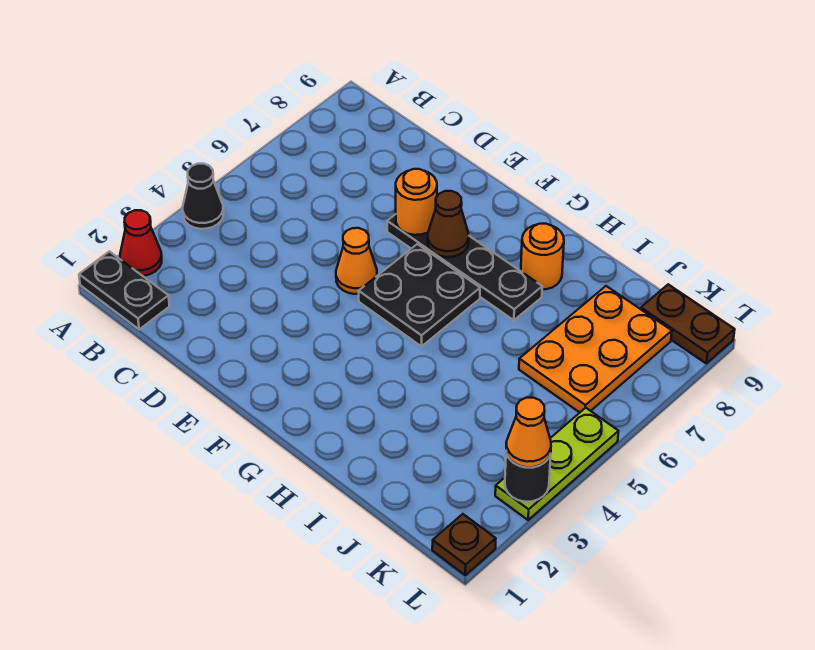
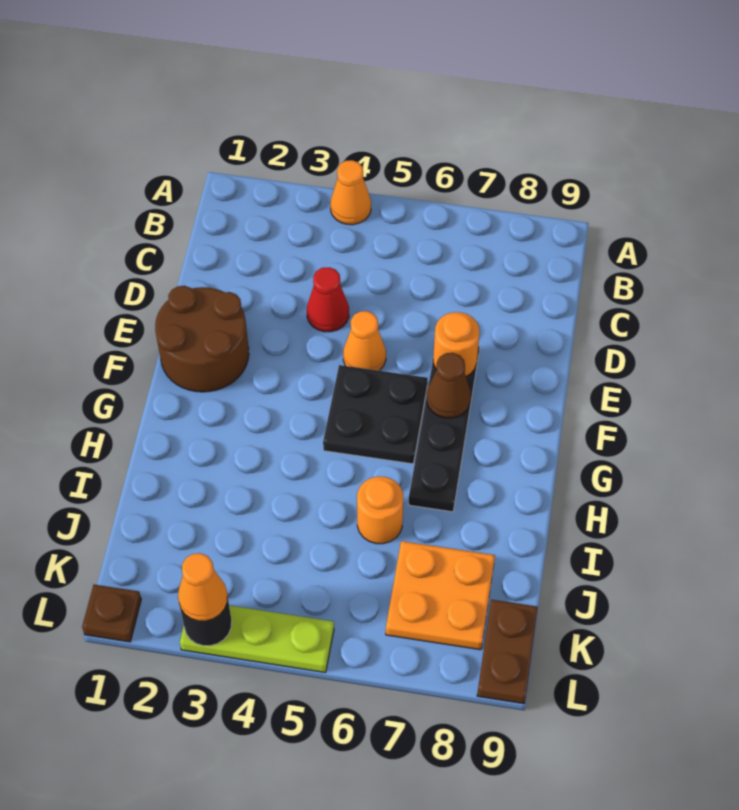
black 1x2 plate [79,251,169,329] -> none
red 1x1 cone [120,210,162,276] -> red 1x1 cone moved to [307,267,349,332]
black 1x1 cone [183,164,224,229] -> orange 1x1 cone [330,160,371,225]
none -> brown 2x2 round brick [155,286,249,392]
orange 1x1 round brick [521,224,564,289] -> orange 1x1 round brick moved to [357,476,403,544]
orange 2x3 plate [519,286,672,412] -> orange 2x2 plate [386,541,495,650]

